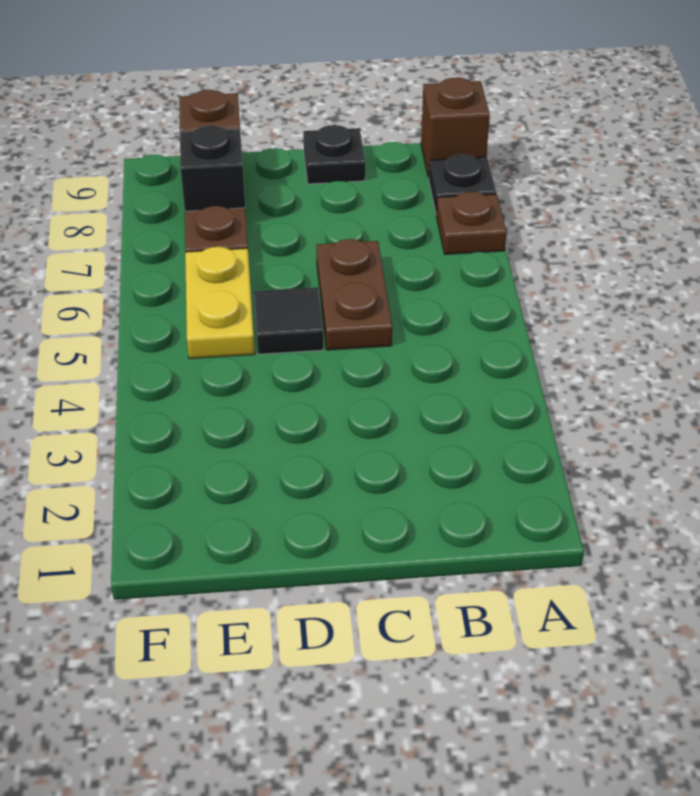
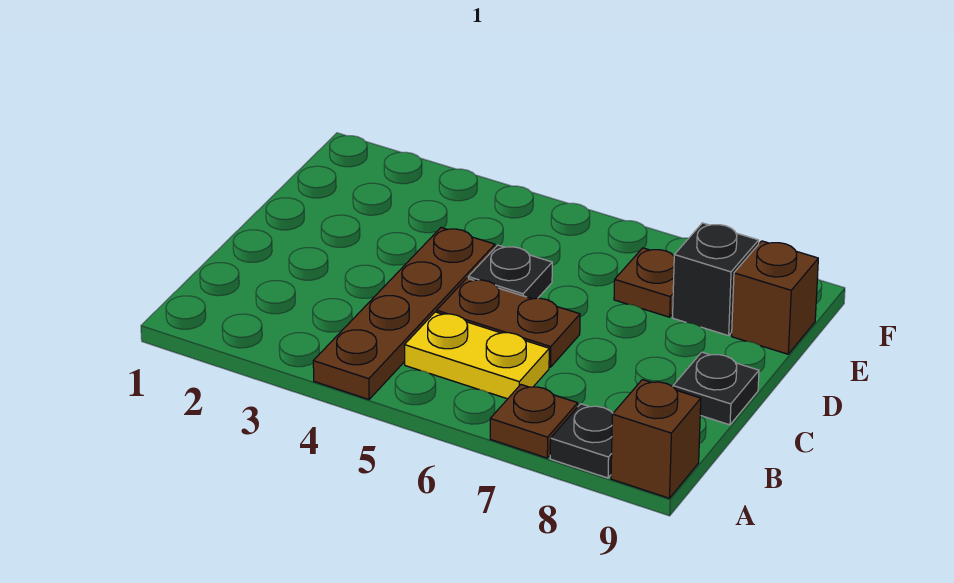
none -> brown 1x4 plate [313,228,495,399]
black 1x1 tile [254,287,323,354] -> black 1x1 plate [468,245,552,299]
yellow 1x2 plate [185,247,255,359] -> yellow 1x2 plate moved to [404,312,549,399]

